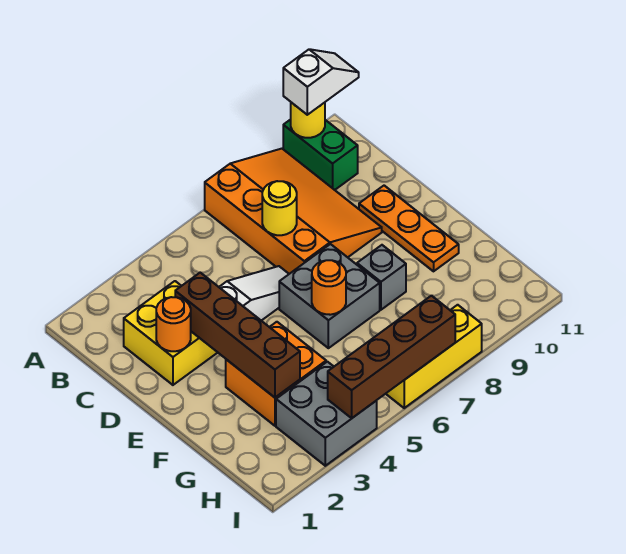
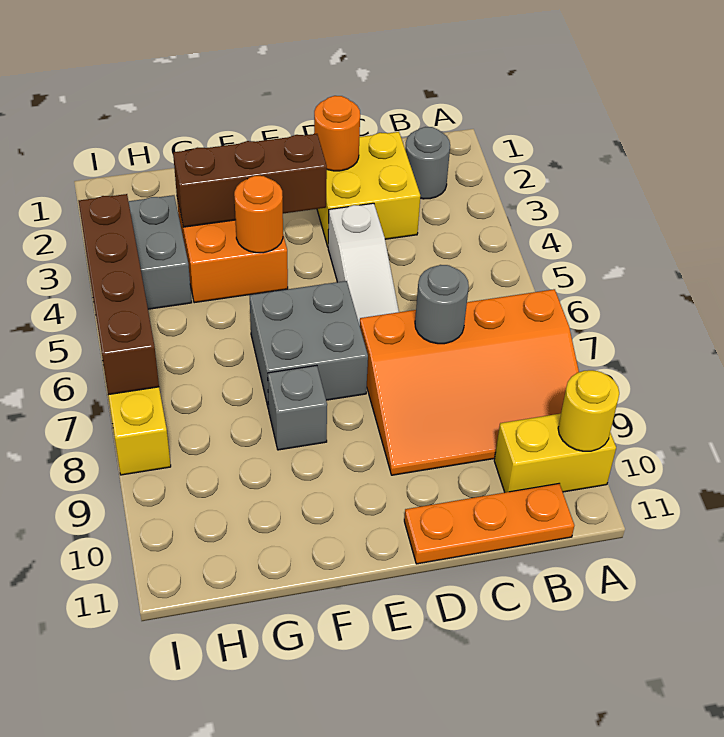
green 1x2 brick [283,119,358,190] -> yellow 1x2 brick [494,414,616,492]
white 1x2 slope [283,49,359,115] -> none
none -> grey 1x1 round brick [405,127,450,199]
yellow 1x1 round brick [262,181,297,235] -> grey 1x1 round brick [415,265,469,344]
brown 1x4 brick [175,273,300,397] -> brown 1x3 brick [173,134,327,227]
orange 1x3 plate [359,186,459,271] -> orange 1x3 plate moved to [404,484,574,564]
orange 1x1 round brick [312,260,346,315] -> orange 1x1 round brick moved to [234,176,283,253]

